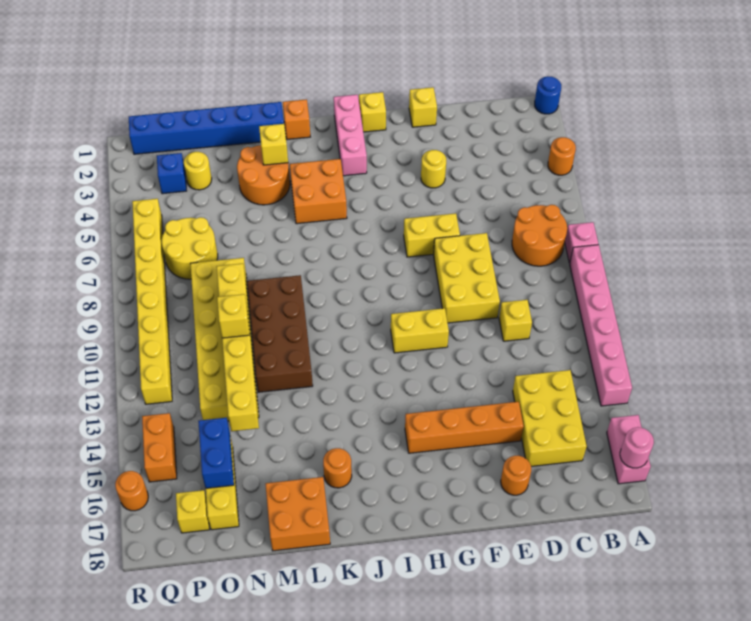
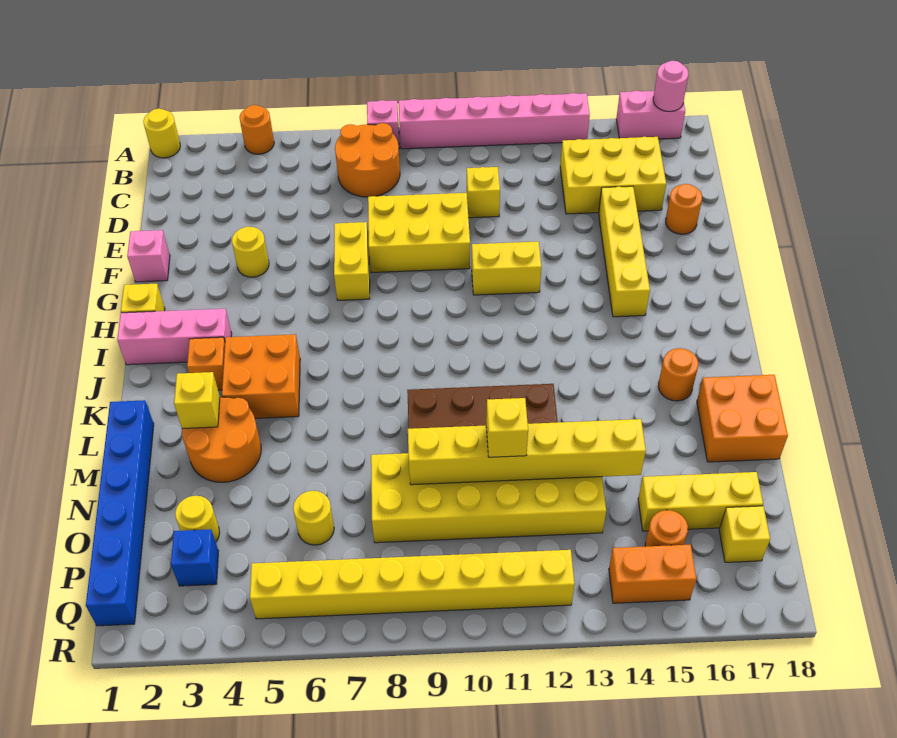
blue 1x1 round brick [535,76,561,114] -> yellow 1x1 round brick [143,109,180,158]
orange 1x4 brick [405,402,524,453] -> yellow 1x4 brick [599,186,650,317]
yellow 1x1 brick [409,87,437,127] -> pink 1x1 brick [127,230,170,282]
yellow 1x2 brick [391,308,449,353] -> yellow 1x2 brick turned to [472,242,541,295]
orange 1x1 brick [283,99,310,139] -> orange 1x1 brick moved to [187,337,225,390]
yellow 2x2 round brick [162,217,218,279] -> yellow 1x1 round brick [293,491,334,545]
blue 1x2 brick [198,418,234,488] -> none
orange 1x1 round brick [115,471,148,511] -> orange 1x1 round brick moved to [645,510,688,546]

